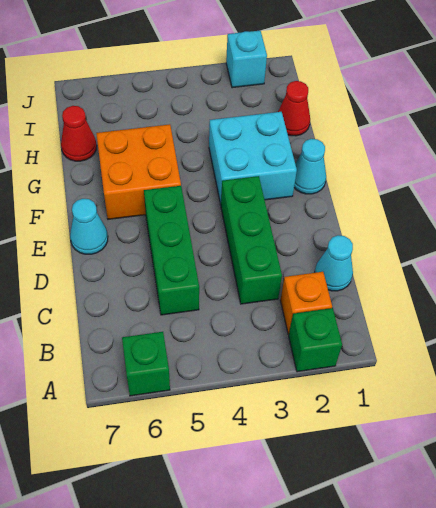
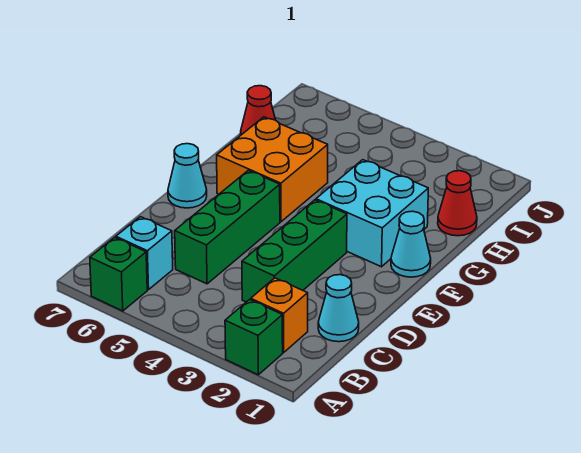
cyan 1x1 brick [226,31,267,88] -> cyan 1x1 brick moved to [116,217,173,290]

